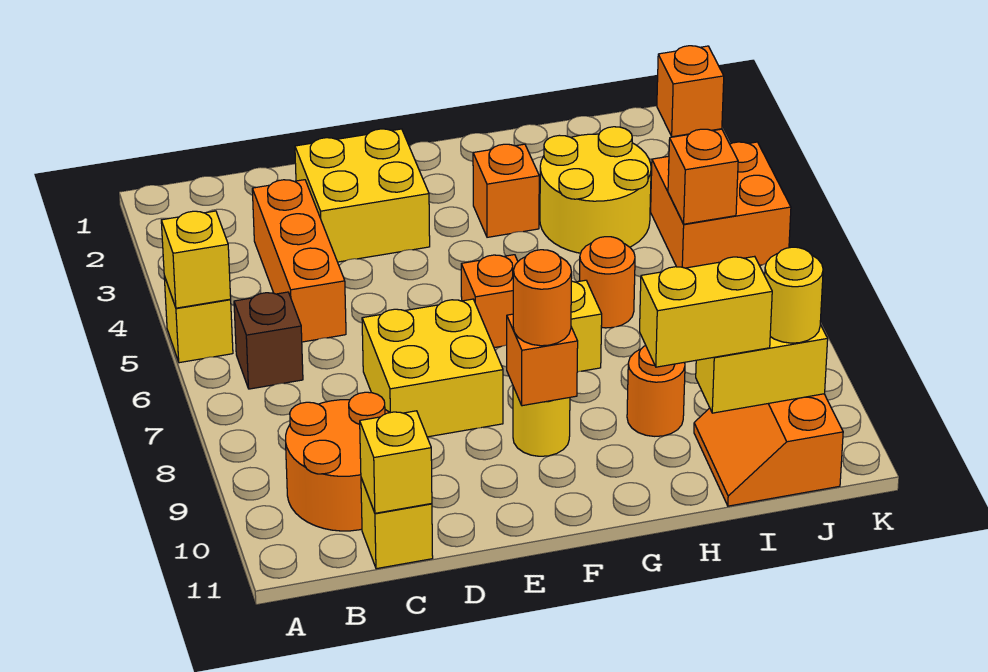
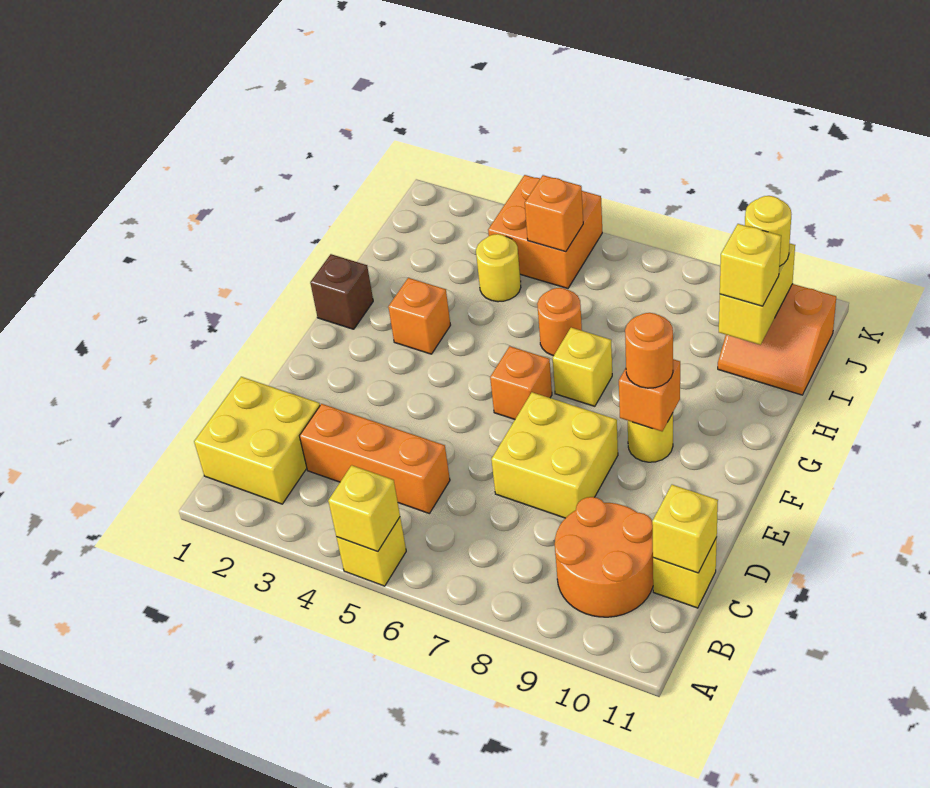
brown 1x1 brick [234,292,303,389] -> brown 1x1 brick moved to [310,254,373,329]
yellow 2x2 brick [295,129,430,262] -> yellow 2x2 brick moved to [194,377,320,504]
yellow 2x2 round brick [540,127,651,253] -> yellow 1x1 round brick [476,234,521,302]
orange 1x1 round brick [627,346,685,436] -> none
yellow 1x2 brick [640,256,772,367] -> yellow 1x1 brick [720,224,781,306]
orange 1x1 brick [657,46,724,137] -> none

